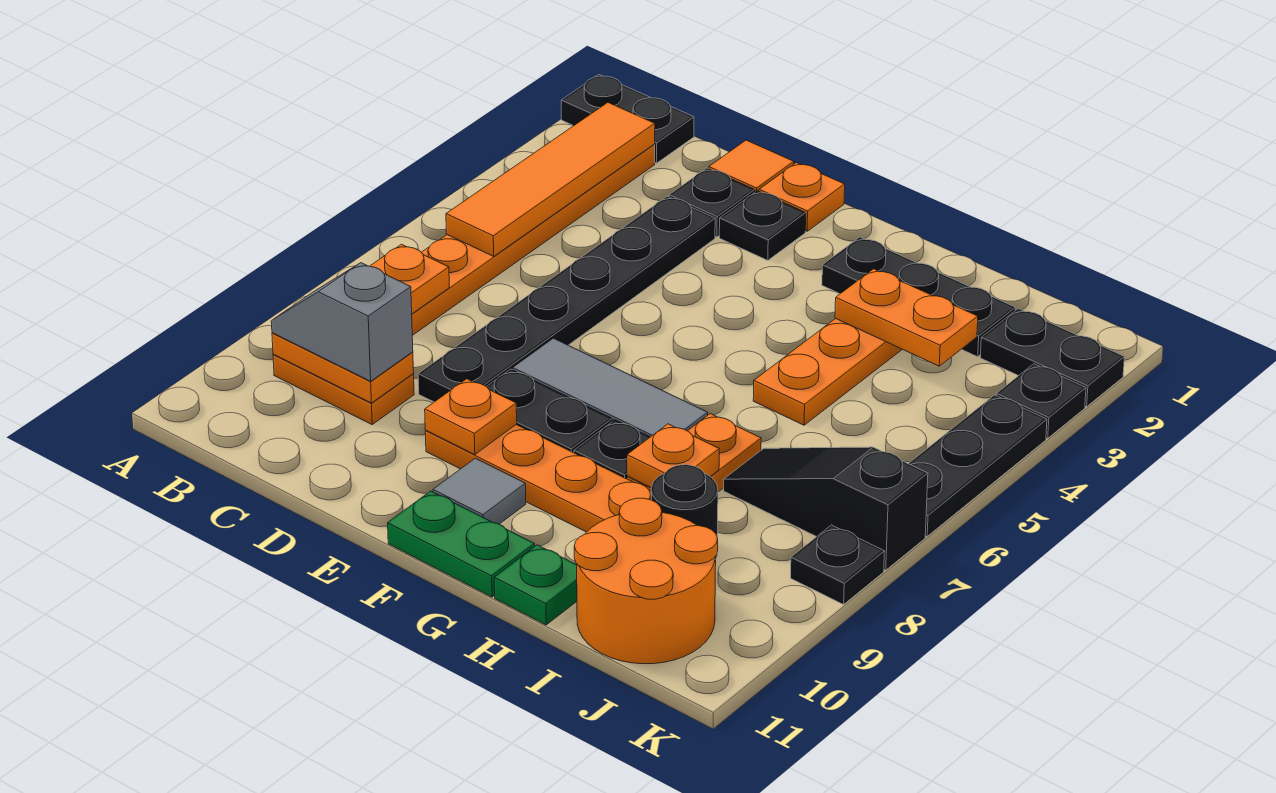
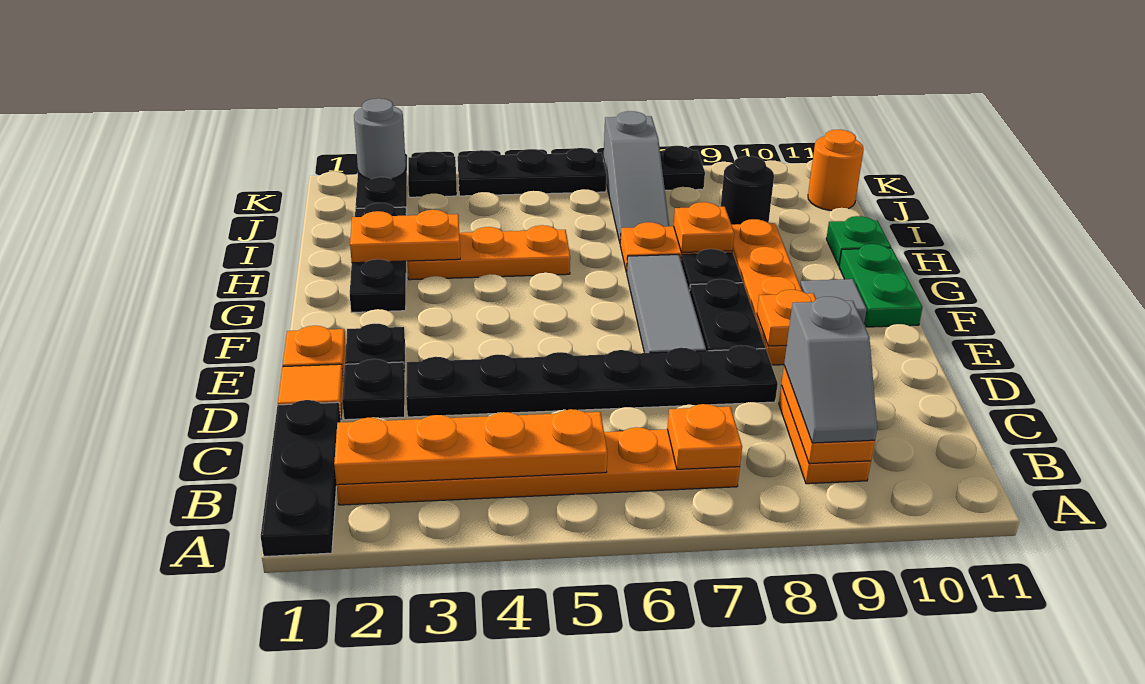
black 1x2 plate [561,75,694,163] -> black 1x3 plate [261,400,341,557]
orange 1x4 tile [446,103,655,256] -> orange 1x4 plate [334,409,607,485]
orange 1x2 plate [835,269,978,366] -> orange 1x2 plate turned to [350,210,460,263]
black 1x3 slope [724,447,928,570] -> grey 1x3 slope [603,111,669,242]
orange 2x2 round brick [574,498,718,664] -> orange 1x1 round brick [808,130,864,211]
none -> grey 1x1 round brick [354,98,406,179]

